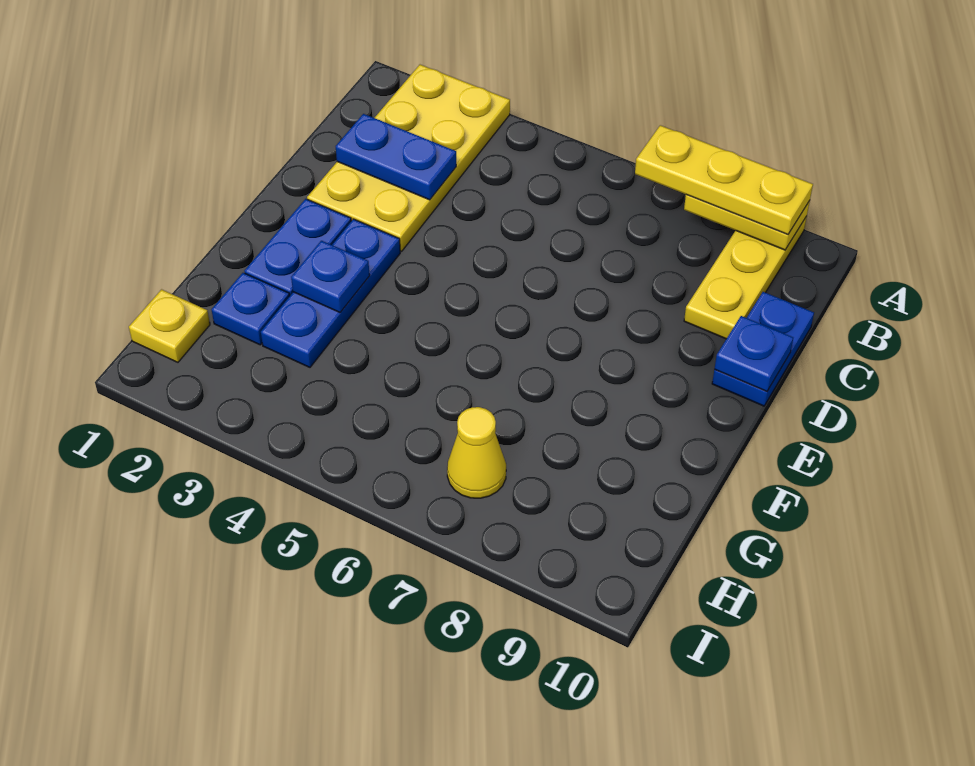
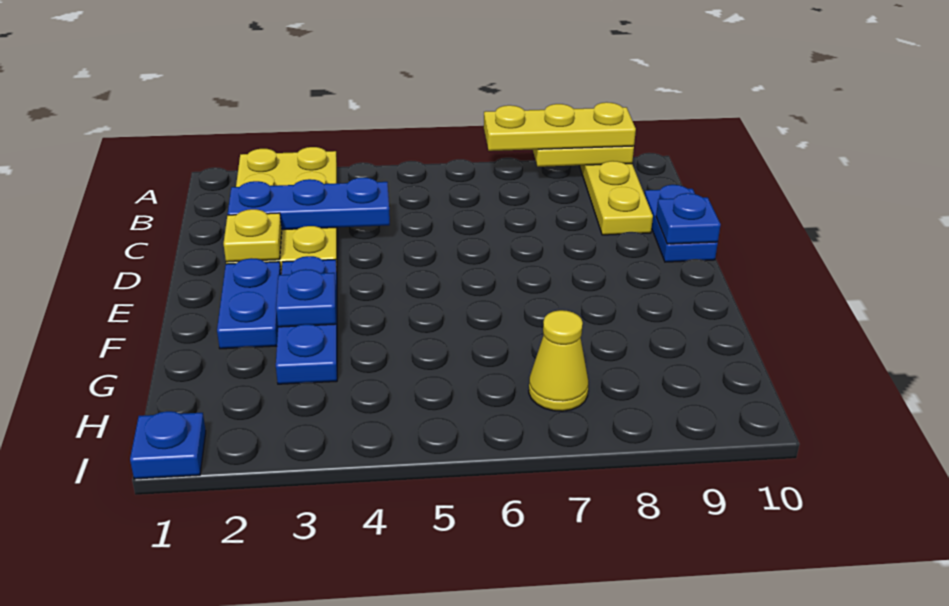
blue 1x2 plate [336,114,456,200] -> blue 1x3 plate [228,178,390,230]
blue 1x1 plate [212,273,290,345] -> blue 1x1 plate moved to [130,411,206,479]
yellow 1x1 plate [129,289,210,362] -> yellow 1x1 plate moved to [224,209,282,262]

